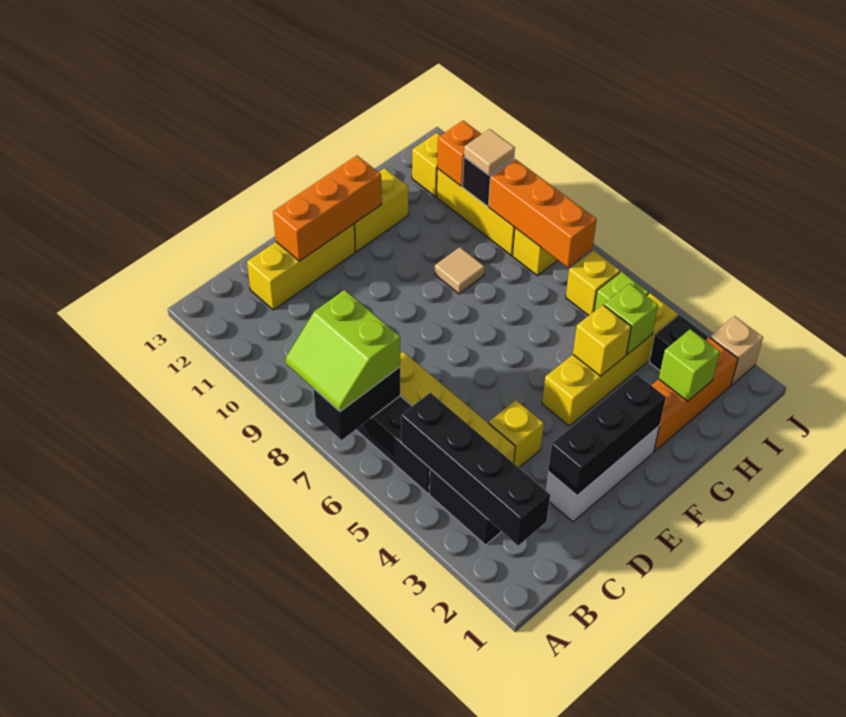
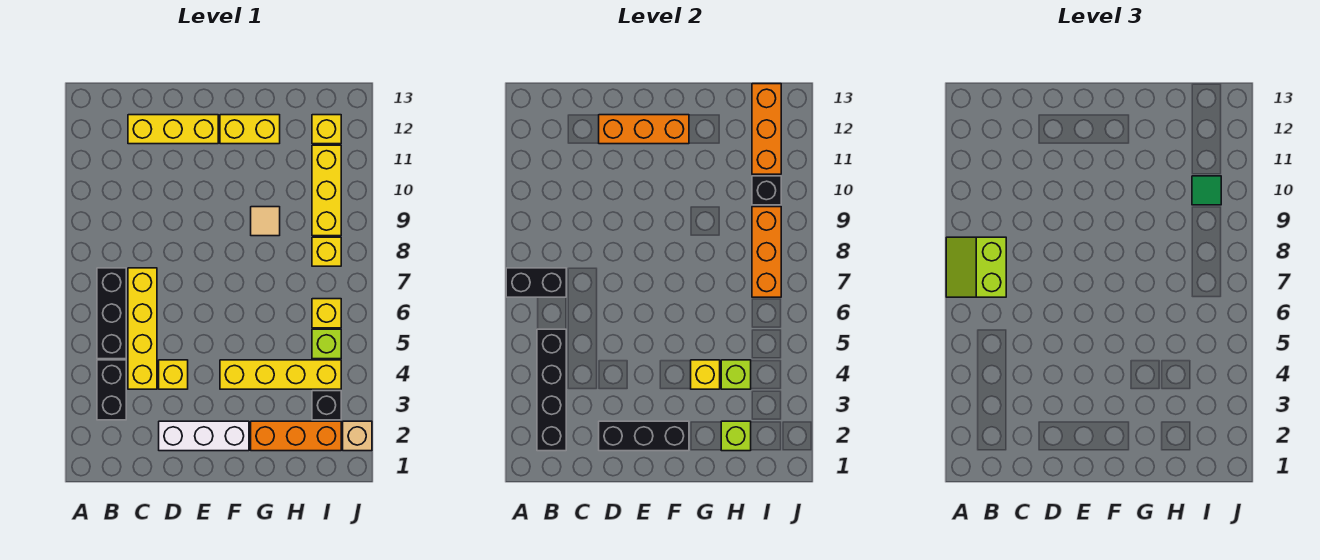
tan 1x1 tile [464,129,515,175] -> green 1x1 tile [1192,176,1221,205]
orange 1x1 brick [437,121,481,186] -> orange 1x3 brick [752,84,781,174]

